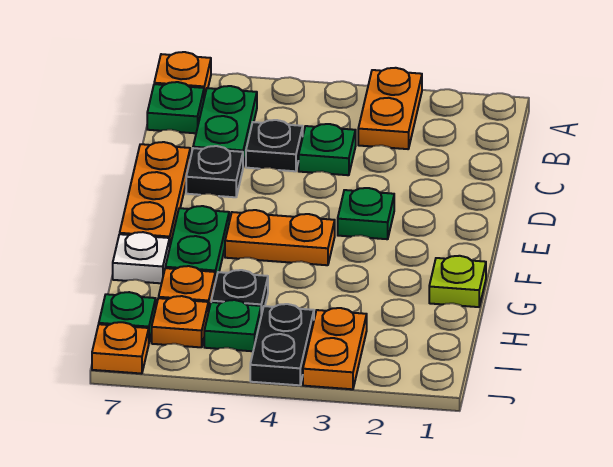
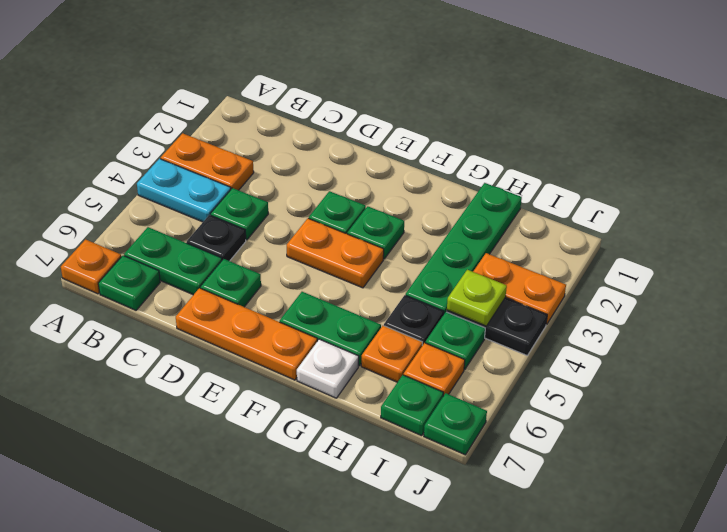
none -> cyan 1x2 plate [137,159,231,222]
black 1x1 plate [186,146,243,197] -> green 1x1 plate [201,259,261,307]
none -> green 1x1 plate [347,206,404,259]
orange 1x2 plate [225,210,335,265] -> orange 1x2 plate turned to [287,218,384,288]
lime 1x1 plate [429,256,486,307] -> lime 1x1 plate moved to [447,270,507,326]
none -> green 1x4 plate [406,183,522,315]
orange 1x1 plate [92,322,149,374] -> green 1x1 plate [424,393,487,455]

